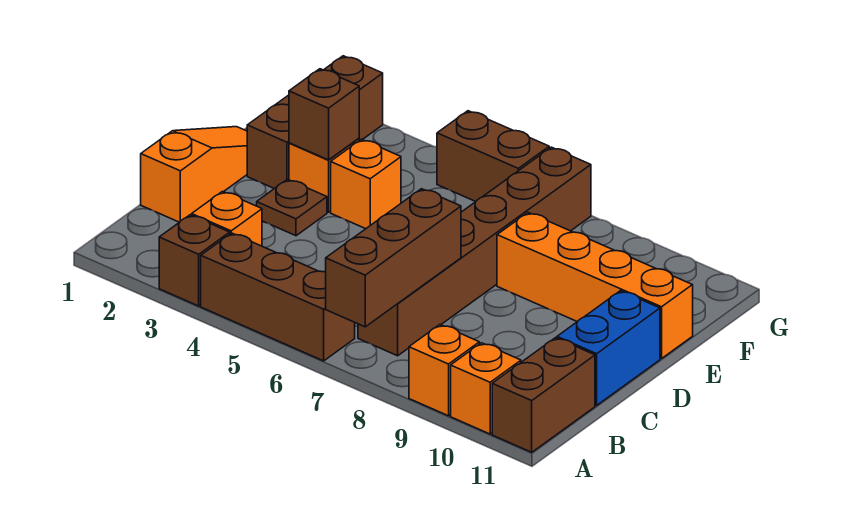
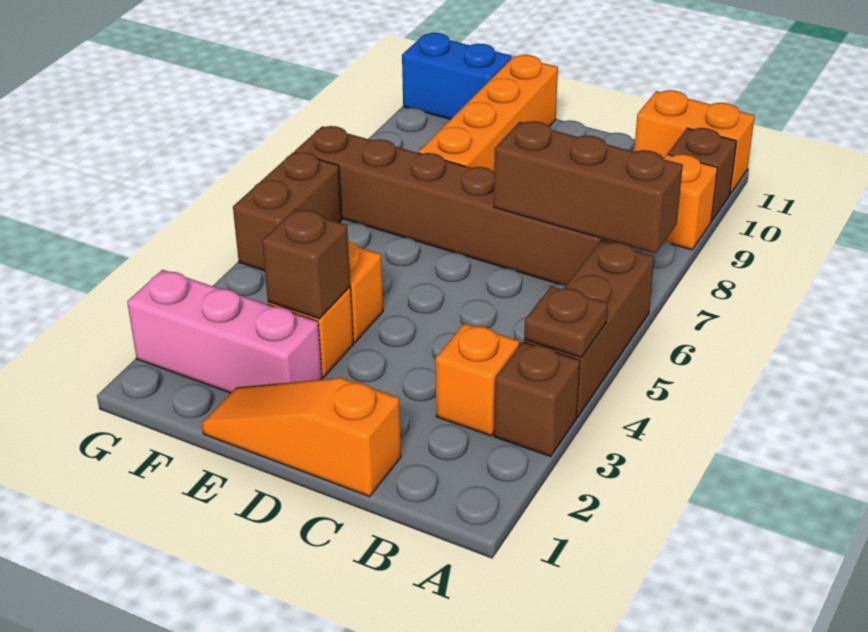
orange 1x1 brick [451,343,521,434] -> brown 1x1 brick [668,128,737,221]
brown 1x2 brick [492,338,595,452] -> orange 1x2 brick [634,90,755,194]
blue 1x2 brick [557,291,660,405] -> blue 1x2 brick moved to [402,33,512,119]
brown 1x1 plate [257,179,327,236] -> brown 1x1 plate moved to [524,286,608,358]
brown 1x3 brick [247,56,383,189] -> pink 1x3 brick [127,270,322,393]

